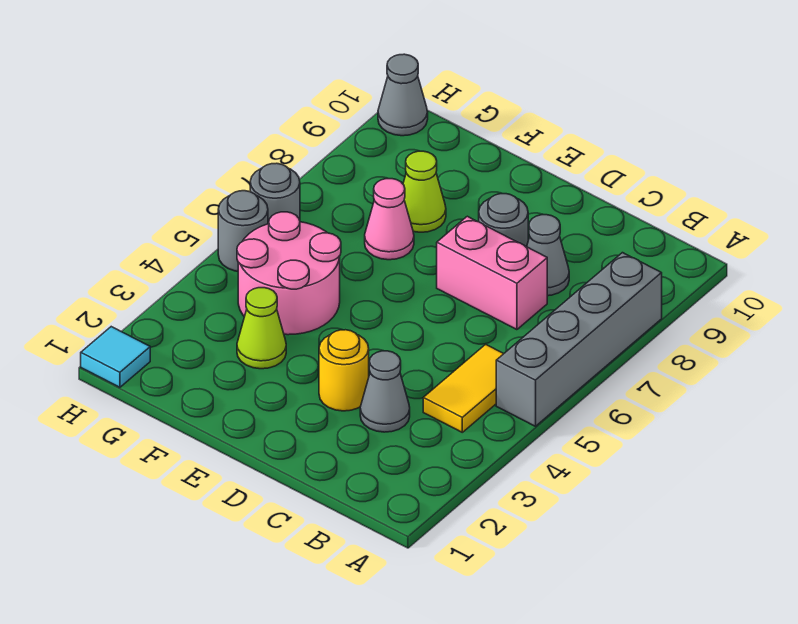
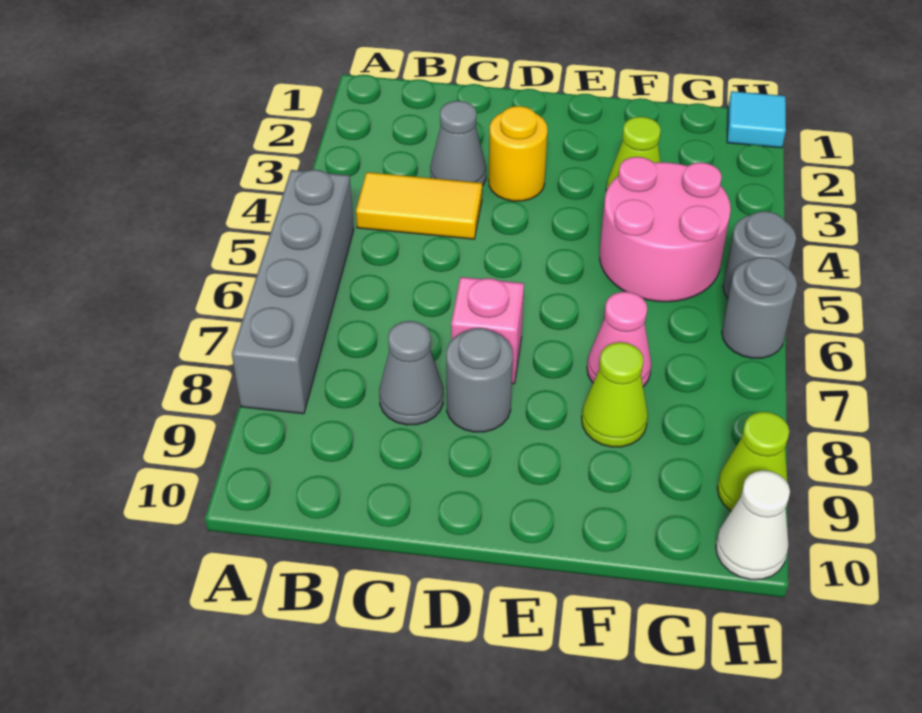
yellow 1x2 tile [423,344,504,432] -> yellow 1x2 tile turned to [356,172,482,239]
pink 1x2 brick [437,216,547,330] -> pink 1x1 brick [451,277,524,384]
none -> lime 1x1 cone [717,412,789,511]
grey 1x1 cone [378,54,428,136] -> white 1x1 cone [716,470,790,580]

